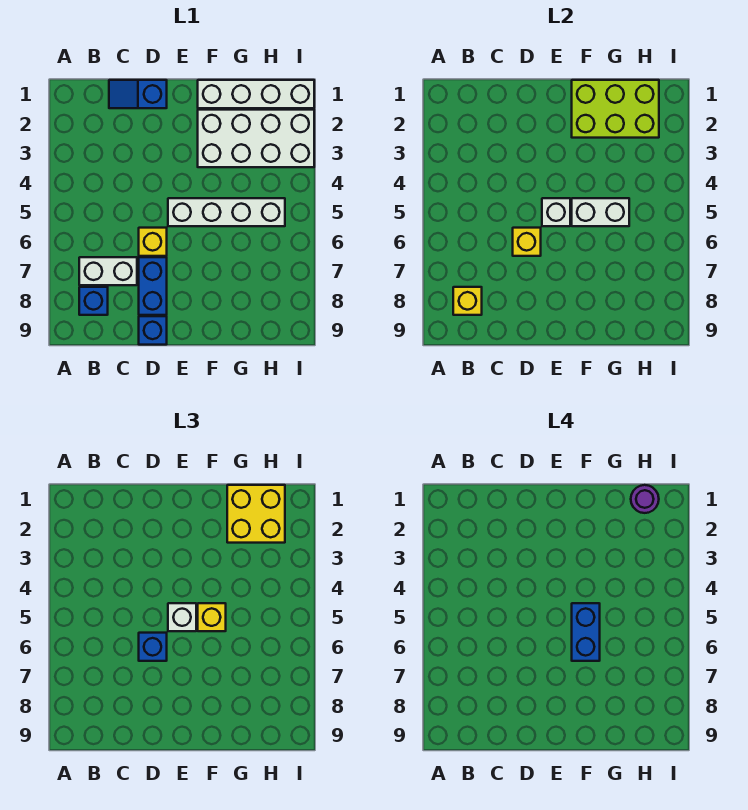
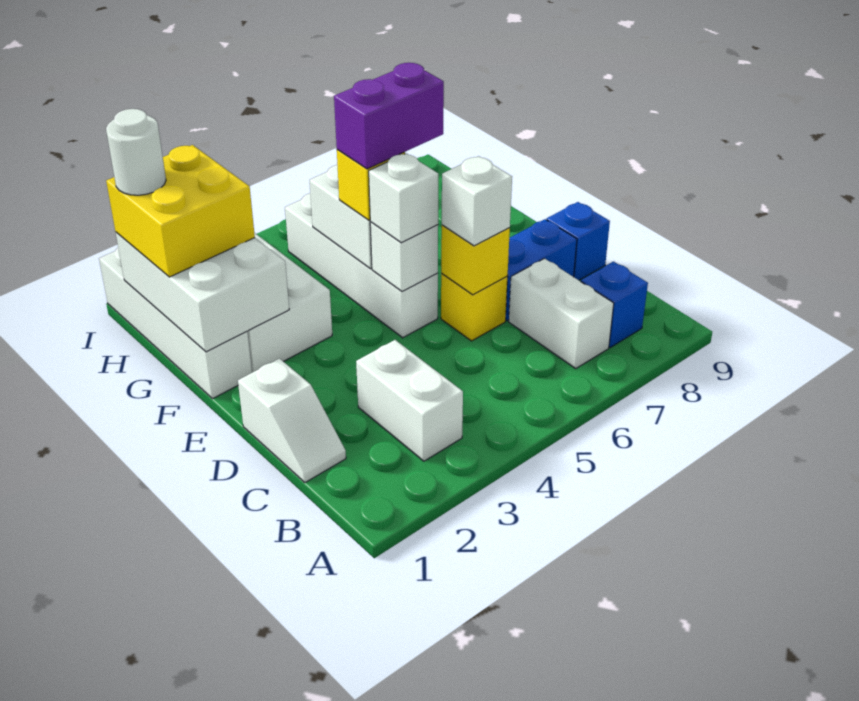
none -> white 1x2 brick [356,340,463,461]
yellow 1x1 brick [453,287,482,315] -> none
blue 1x2 slope [109,80,167,108] -> white 1x2 slope [238,359,346,482]
blue 1x1 brick [139,633,167,661] -> white 1x1 brick [442,156,512,246]
lime 2x3 brick [572,80,659,138] -> white 2x3 brick [116,232,289,352]
blue 1x2 brick [572,603,600,661] -> purple 1x2 brick [334,63,444,169]
purple 1x1 round brick [631,485,659,513] -> white 1x1 round brick [106,109,166,195]

